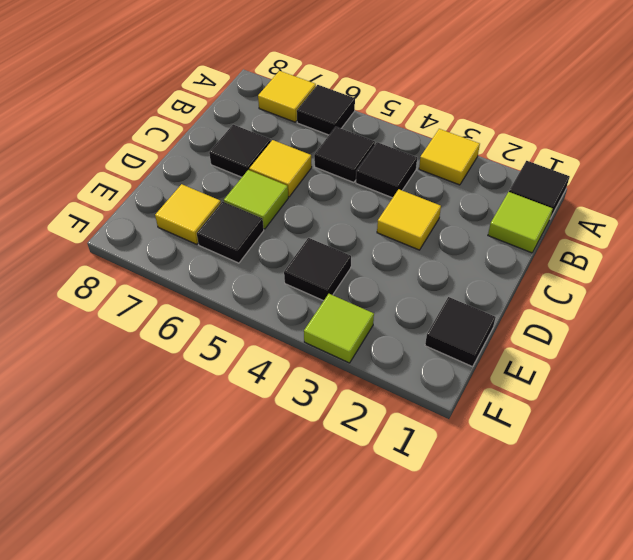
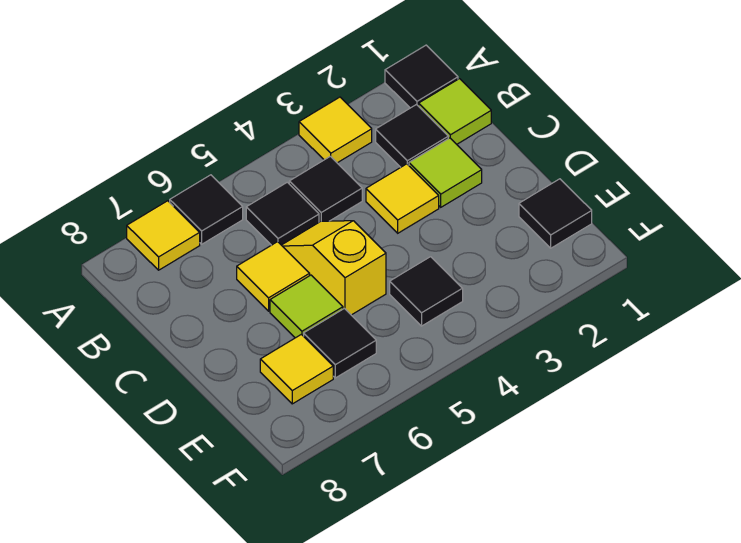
none -> yellow 1x2 slope [282,221,386,315]
black 1x1 tile [209,125,271,177] -> black 1x1 tile moved to [376,105,448,167]
lime 1x1 tile [304,294,374,363] -> lime 1x1 tile moved to [409,138,482,207]

